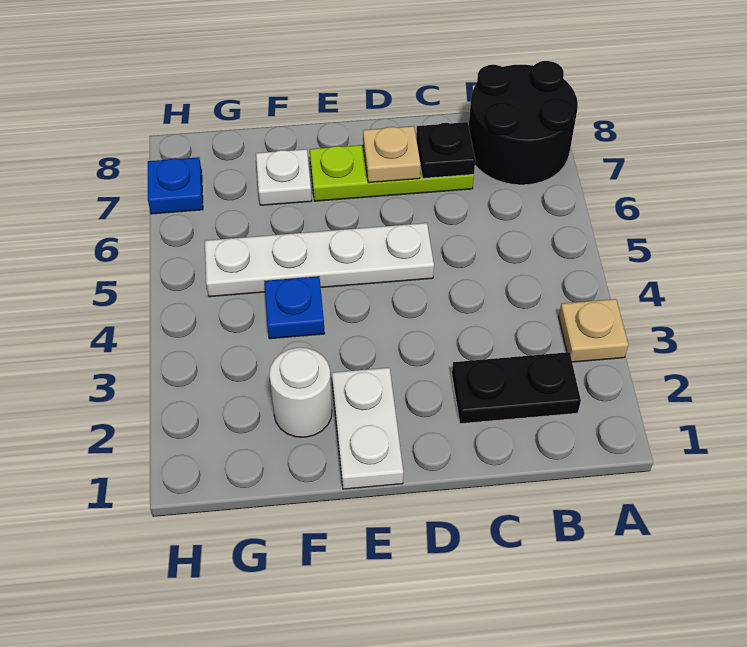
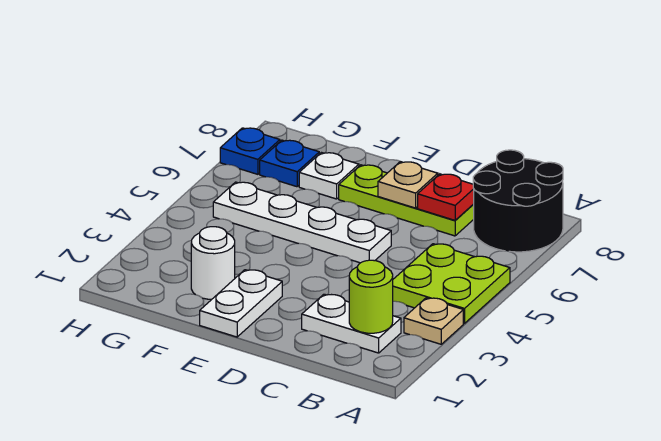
none -> lime 2x2 plate [393,244,510,323]
black 1x2 plate [452,352,581,424] -> white 1x2 plate [302,294,401,353]
none -> lime 1x1 round brick [349,260,393,333]
black 1x1 plate [416,122,475,178] -> red 1x1 plate [418,174,474,220]
blue 1x1 plate [264,276,325,339] -> blue 1x1 plate moved to [260,140,319,187]

